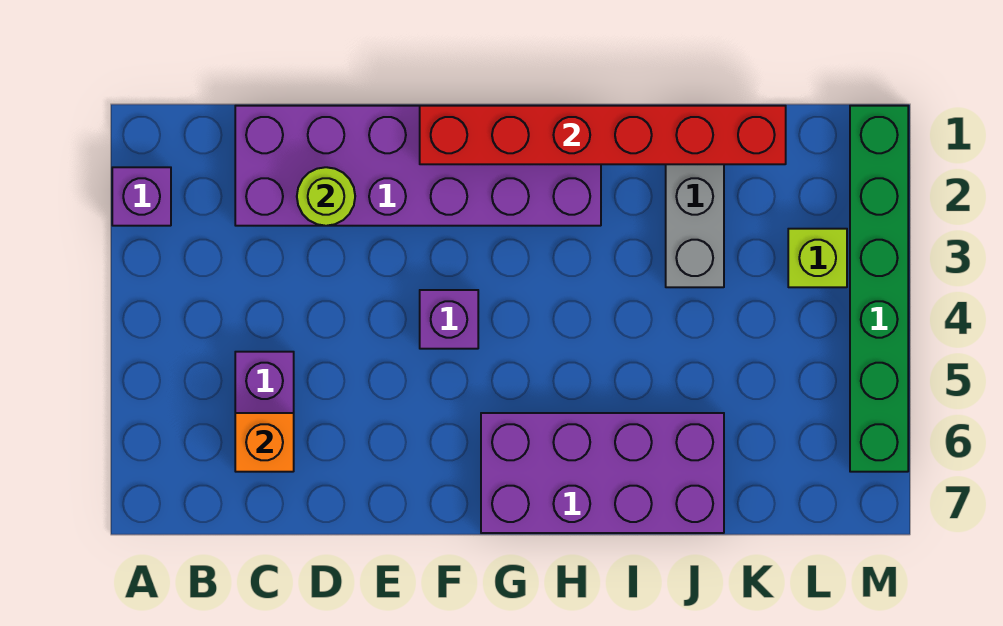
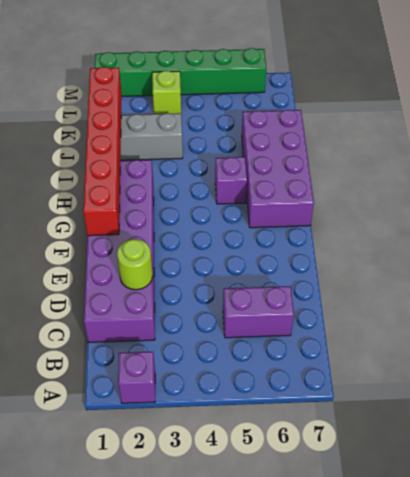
orange 1x1 brick [235,413,294,472] -> none
purple 1x1 brick [420,290,478,349] -> purple 1x1 brick moved to [215,157,247,204]

